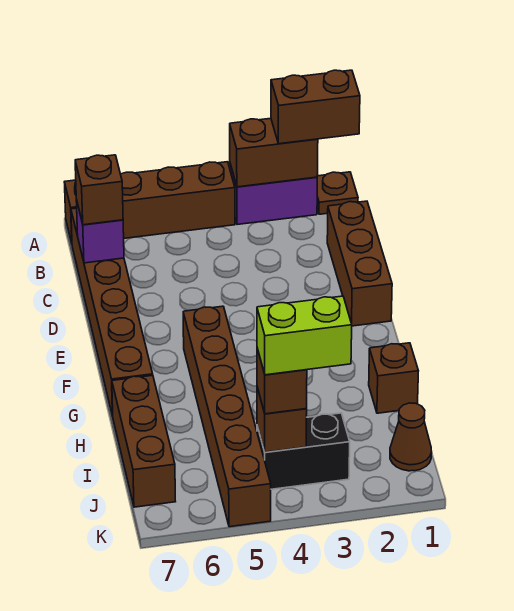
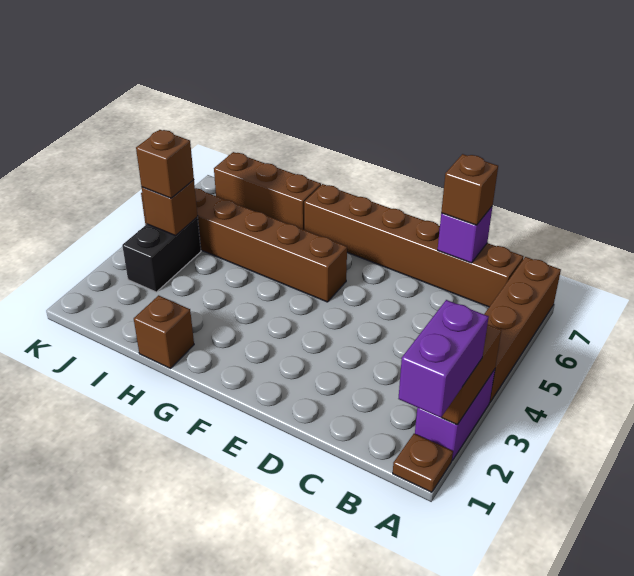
brown 1x2 brick [271,70,360,144] -> purple 1x2 brick [398,300,489,418]
brown 1x3 brick [327,201,392,326] -> none
brown 1x1 cone [390,403,432,471] -> none
lime 1x2 brick [257,296,352,375] -> none

